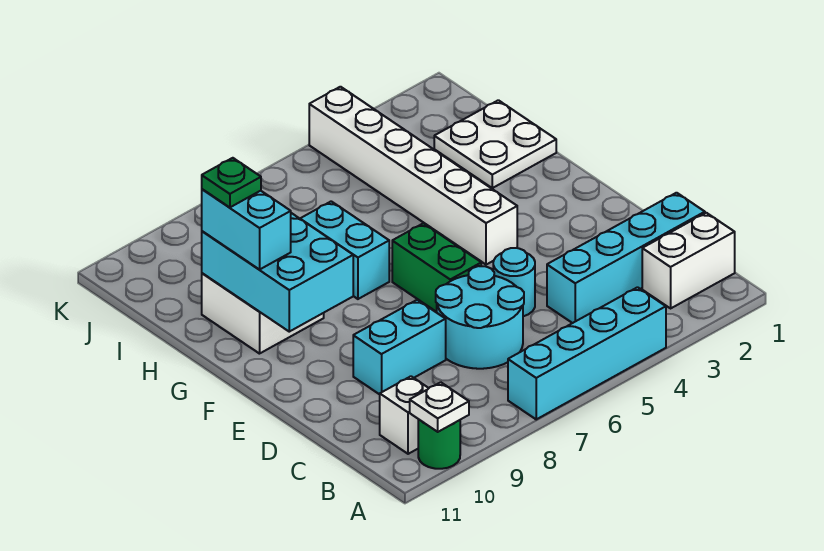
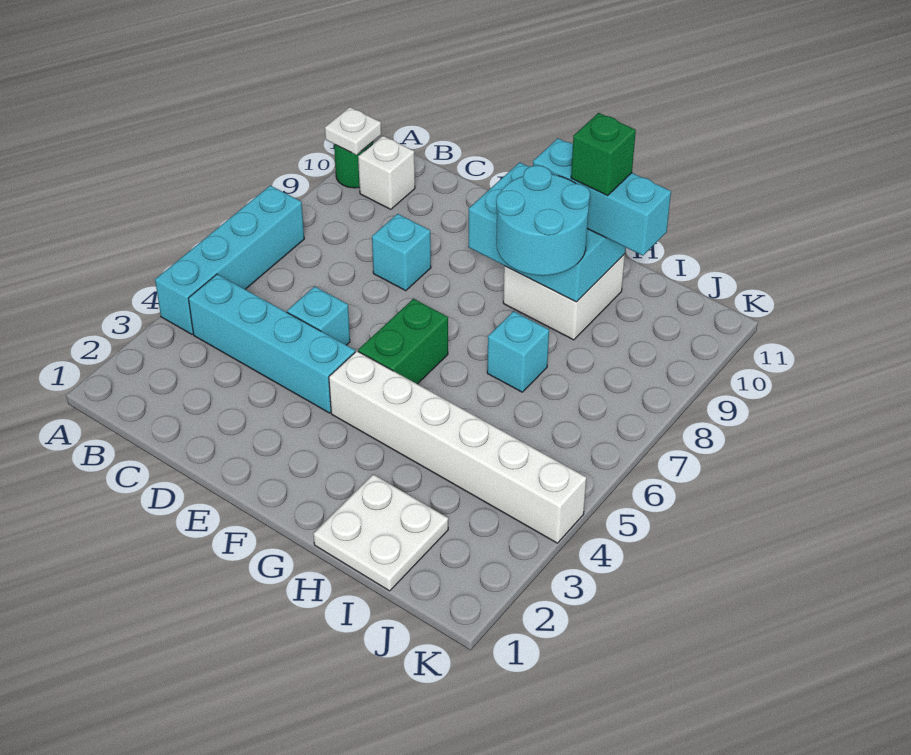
white 1x2 brick [642,213,735,308] -> none
cyan 1x4 brick [547,193,705,323] -> cyan 1x4 brick turned to [188,274,355,413]
cyan 2x2 round brick [436,266,524,369] -> cyan 2x2 round brick moved to [496,165,590,276]
cyan 1x1 round brick [493,248,535,316] -> cyan 1x1 brick [287,286,350,345]
cyan 1x2 brick [353,300,446,394] -> cyan 1x1 brick [372,214,431,291]
green 1x2 brick [392,223,481,312] -> green 1x2 brick turned to [358,299,448,384]
cyan 1x2 brick [300,201,389,299] -> cyan 1x1 brick [487,311,549,392]
cyan 1x2 brick [202,189,291,269] -> cyan 1x3 brick [533,138,671,256]
green 1x1 plate [202,158,261,207] -> green 1x1 brick [571,113,636,195]

